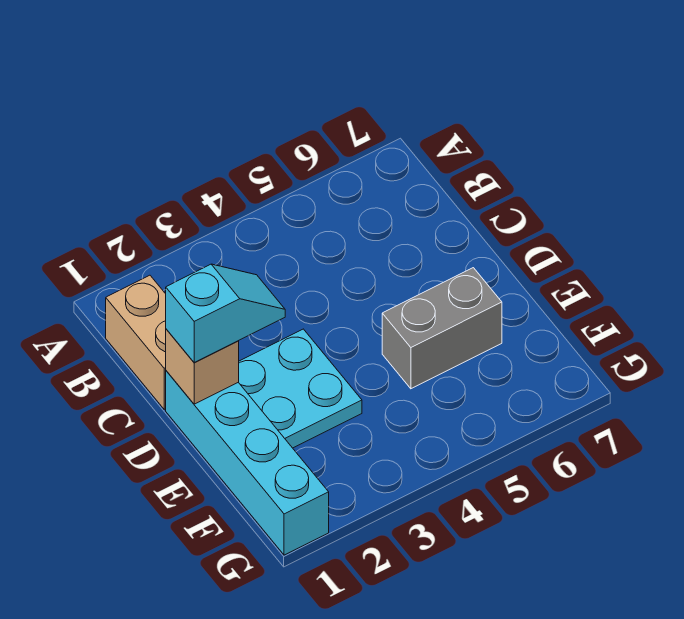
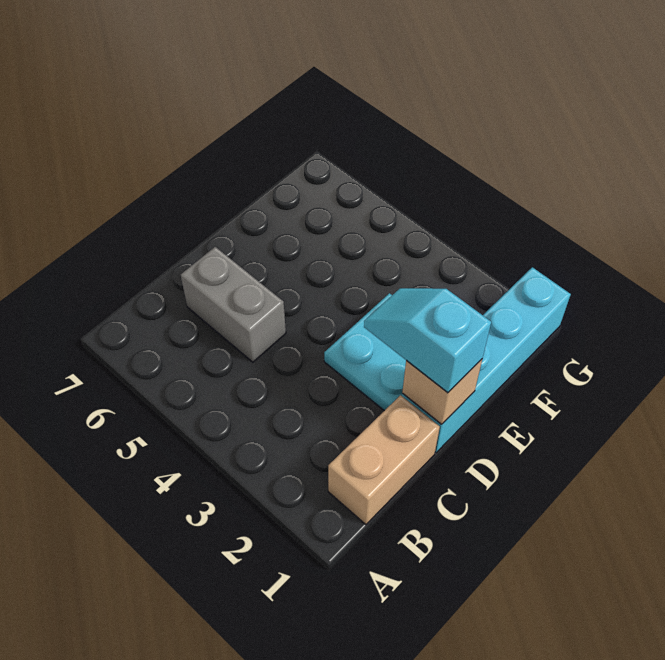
grey 1x2 brick [382,268,502,389] -> grey 1x2 brick moved to [180,247,286,362]

